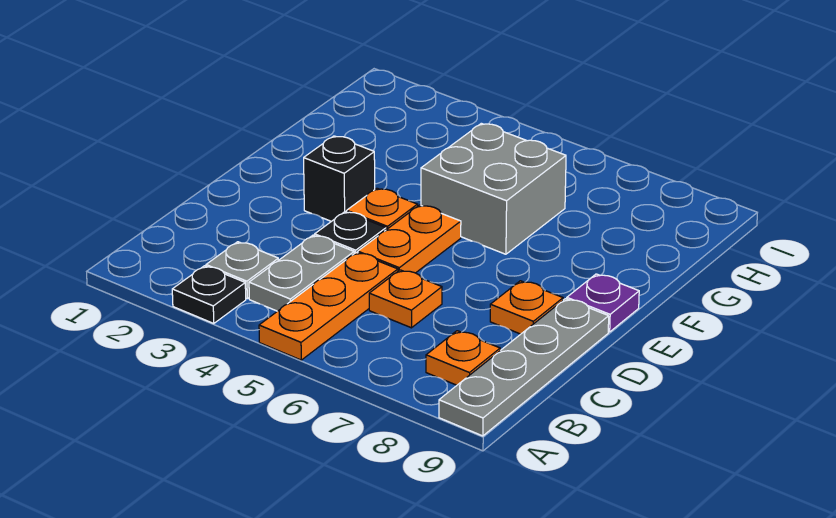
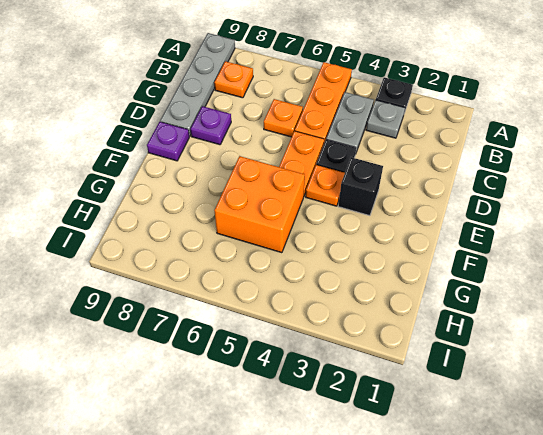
orange 1x1 plate [490,281,563,334] -> purple 1x1 plate [191,106,231,145]
grey 2x2 brick [421,123,566,254] -> orange 2x2 brick [214,156,305,253]

